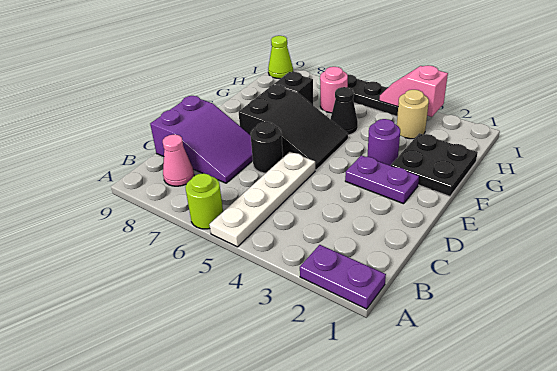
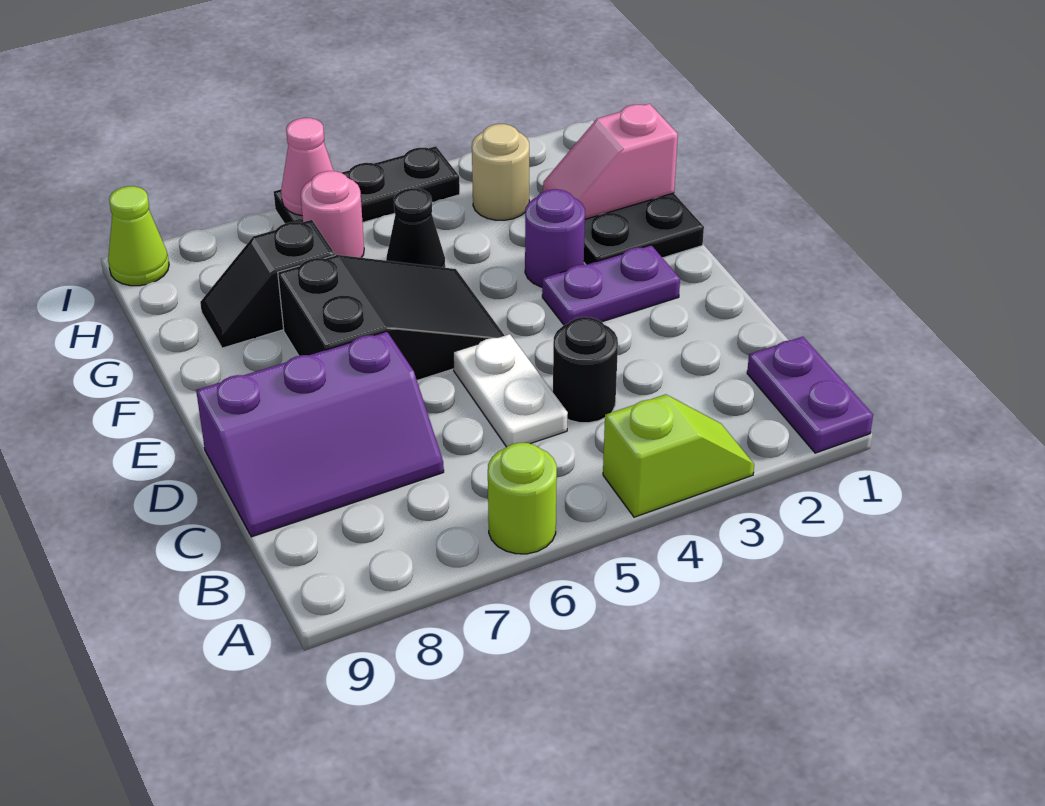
purple 1x2 plate [300,245,386,309] -> purple 1x2 plate turned to [747,337,873,453]
none -> lime 1x2 slope [603,394,754,517]
white 1x4 plate [209,152,315,247] -> white 1x2 plate [453,334,568,447]
pink 1x1 cone [163,134,194,186] -> pink 1x1 cone moved to [281,118,334,216]
purple 2x3 slope [150,96,253,183] -> purple 2x3 slope turned to [196,331,444,537]
black 1x1 round brick [250,122,283,173] -> black 1x1 round brick moved to [553,317,618,423]
pink 1x2 slope [379,65,448,117] -> pink 1x2 slope moved to [543,104,678,219]

